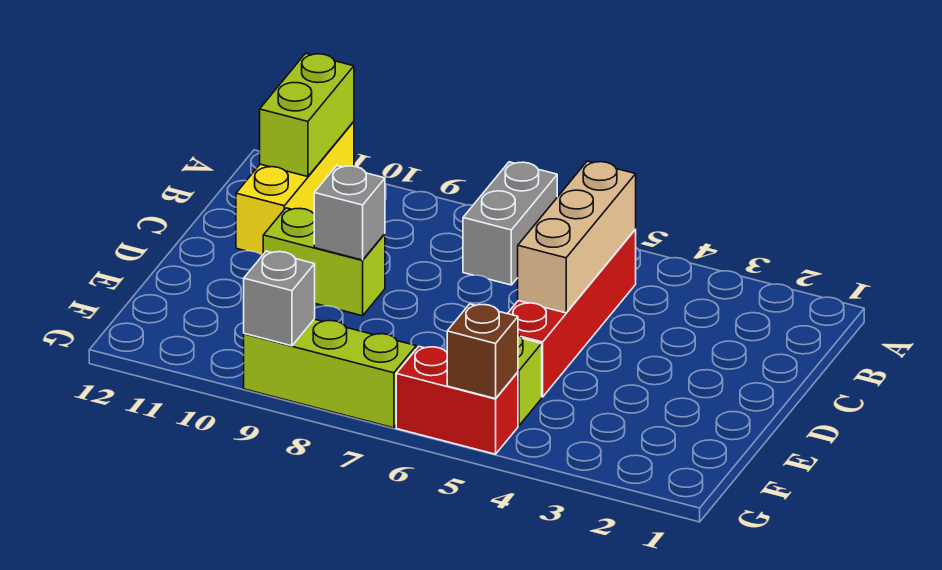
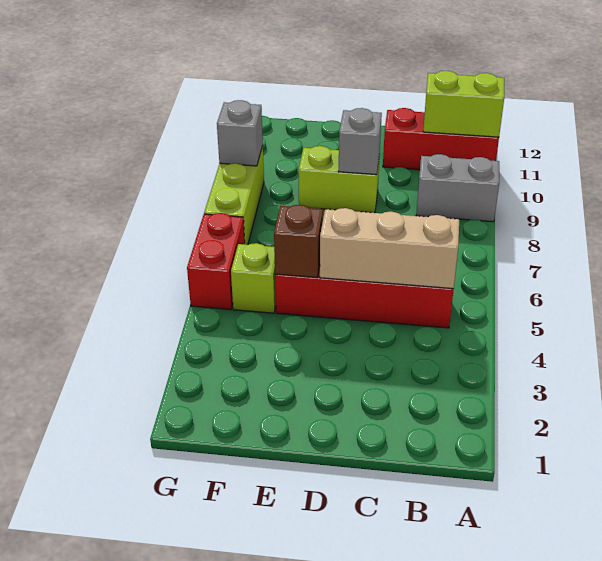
grey 1x2 brick [463,162,557,285] -> grey 1x2 brick moved to [416,154,499,222]
yellow 1x3 brick [236,122,354,255] -> red 1x3 brick [383,108,499,170]
lime 1x2 brick [263,208,385,316] -> lime 1x2 brick turned to [299,146,380,213]
brown 1x1 brick [447,304,518,399] -> brown 1x1 brick moved to [274,205,323,278]

